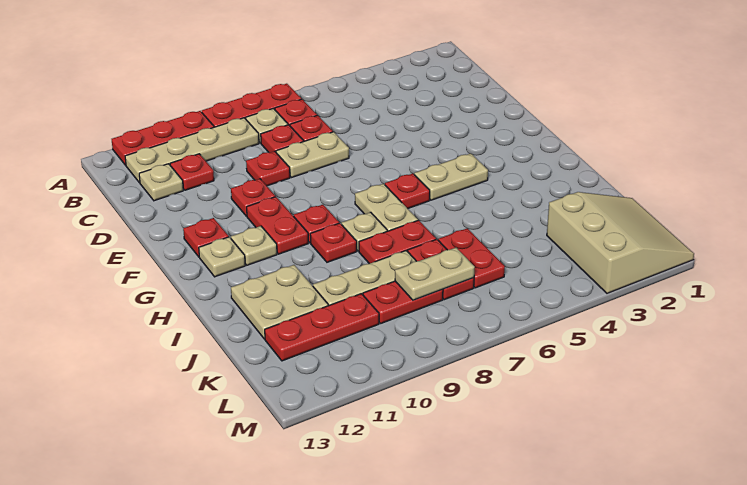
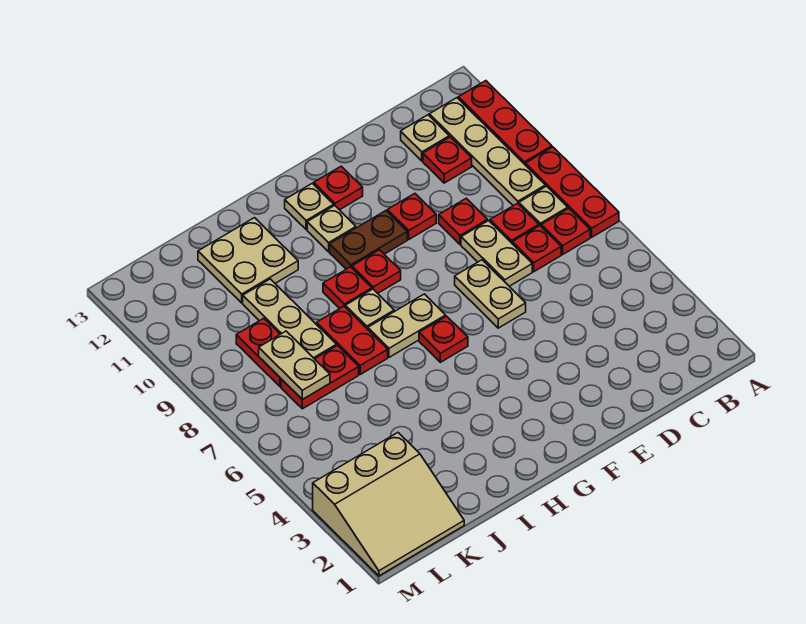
red 1x2 plate [247,197,308,254] -> brown 1x2 plate [330,211,407,269]
tan 1x2 plate [414,153,488,200] -> tan 1x2 plate moved to [455,260,526,328]
red 1x2 plate [438,228,505,288] -> none
red 1x3 plate [265,294,379,361] -> none

